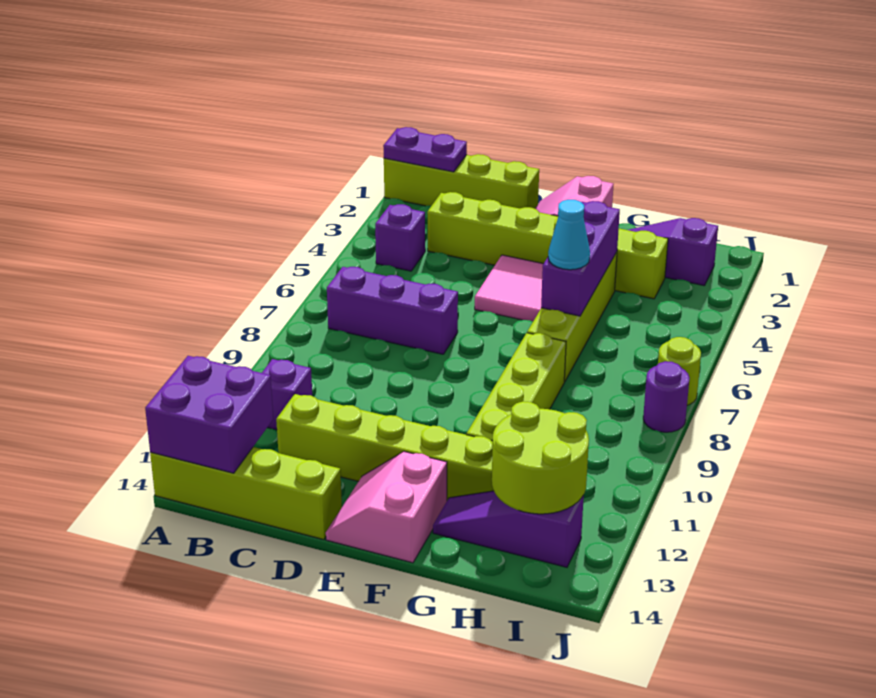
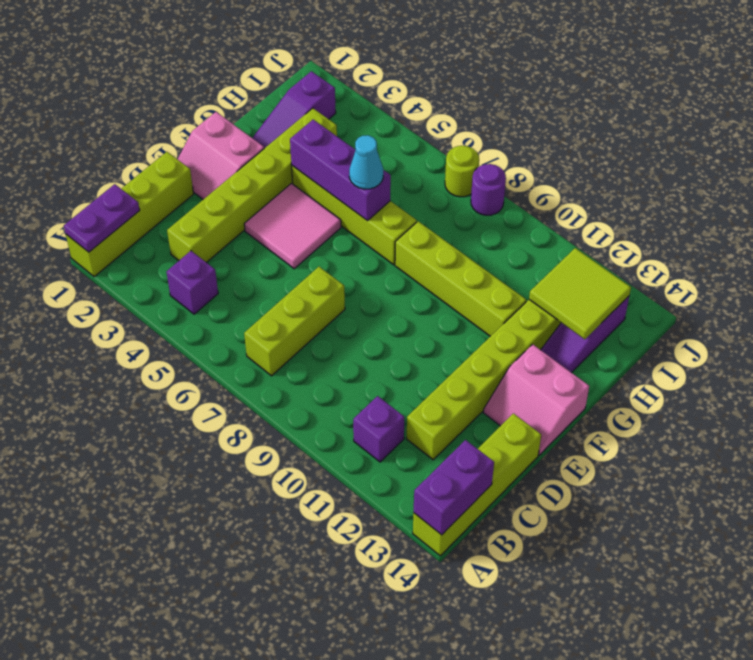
purple 2x2 brick [145,356,273,473] -> purple 1x2 brick [414,440,494,535]
purple 1x3 brick [327,267,458,354] -> lime 1x3 brick [244,267,345,376]
lime 2x2 round brick [492,401,589,514] -> lime 2x2 tile [529,248,631,339]

